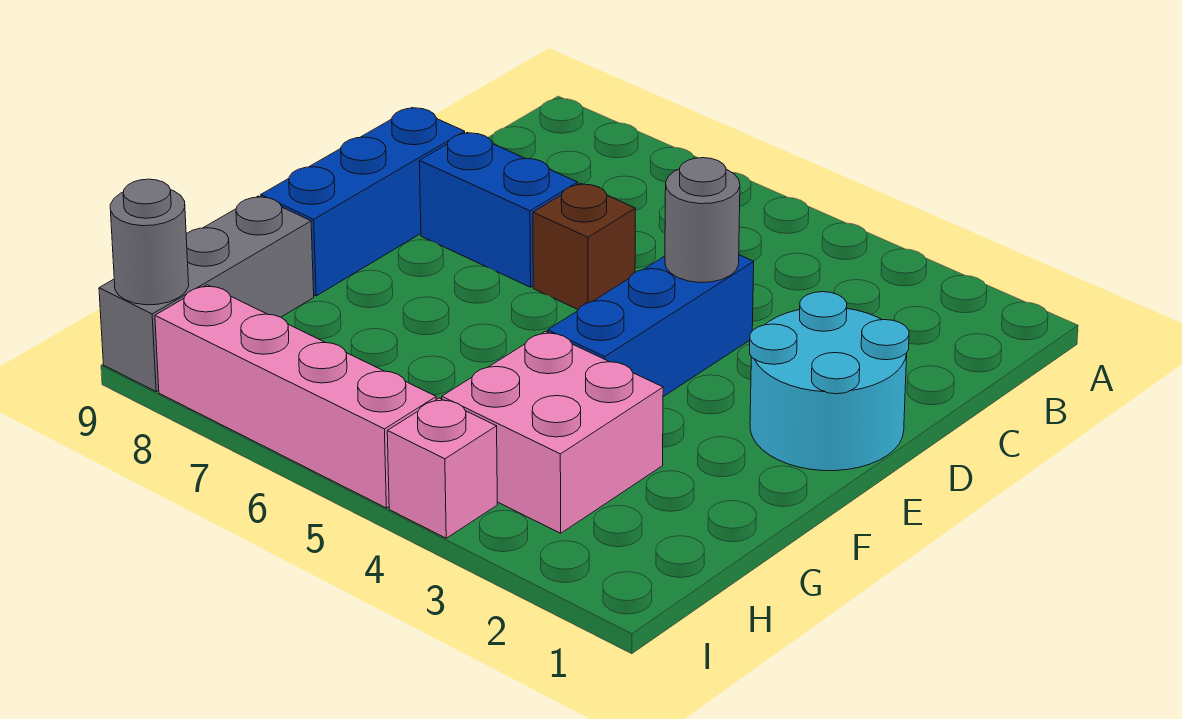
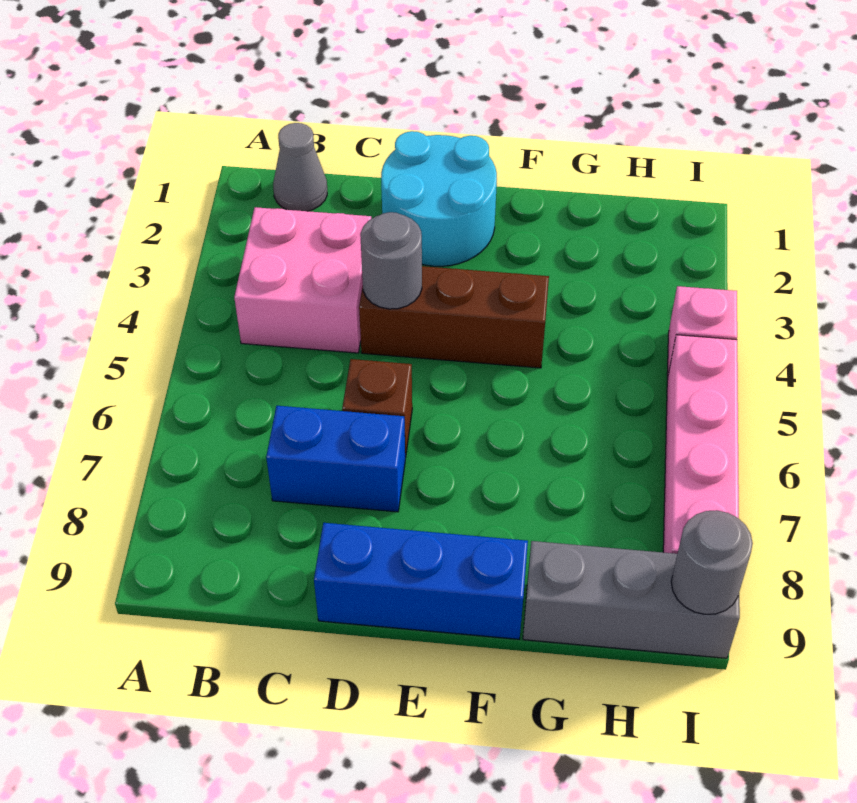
none -> grey 1x1 cone [273,123,327,211]
blue 1x3 brick [548,255,754,397] -> brown 1x3 brick [359,266,549,368]
blue 1x2 brick [419,132,578,287] -> blue 1x2 brick turned to [266,406,405,512]
pink 2x2 brick [442,332,663,533] -> pink 2x2 brick moved to [234,207,371,353]

